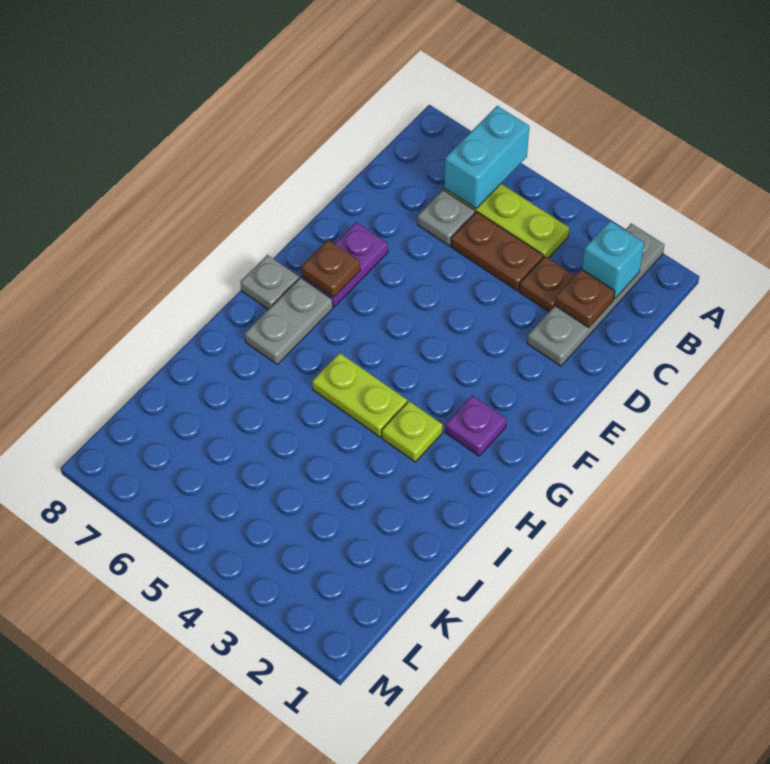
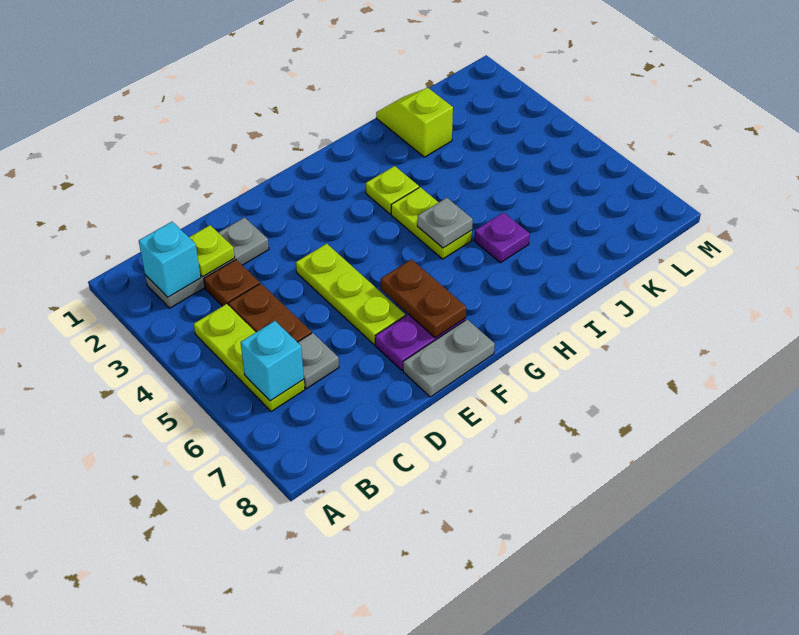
grey 1x4 plate [527,223,664,366] -> grey 1x3 plate [145,217,269,308]
cyan 1x2 brick [444,106,529,209] -> cyan 1x1 brick [241,321,304,401]
brown 1x1 plate [555,269,615,327] -> lime 1x1 plate [189,225,235,277]
none -> lime 1x3 plate [296,244,405,345]
brown 1x1 plate [301,240,360,297] -> brown 1x2 plate [381,259,466,338]
purple 1x1 plate [445,395,506,456] -> purple 1x1 plate moved to [474,212,530,263]
grey 1x2 plate [245,278,333,364] -> grey 1x2 plate moved to [403,319,495,397]
grey 1x1 plate [240,255,299,309] -> grey 1x1 plate moved to [417,198,473,248]
none -> lime 1x2 slope [376,88,453,157]

